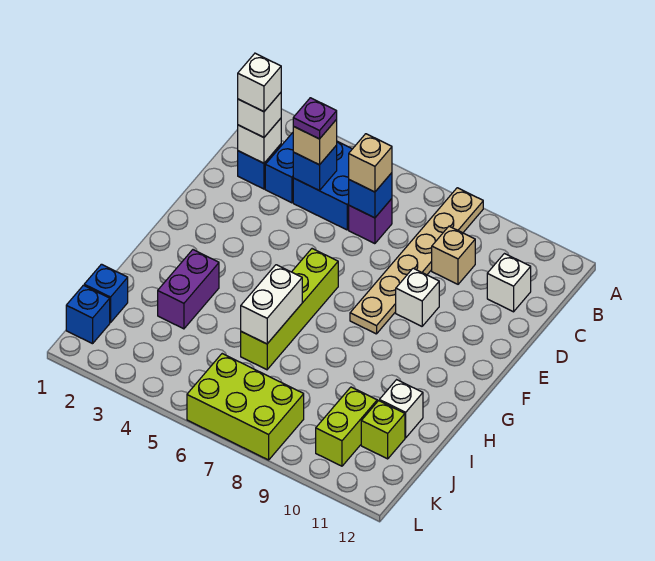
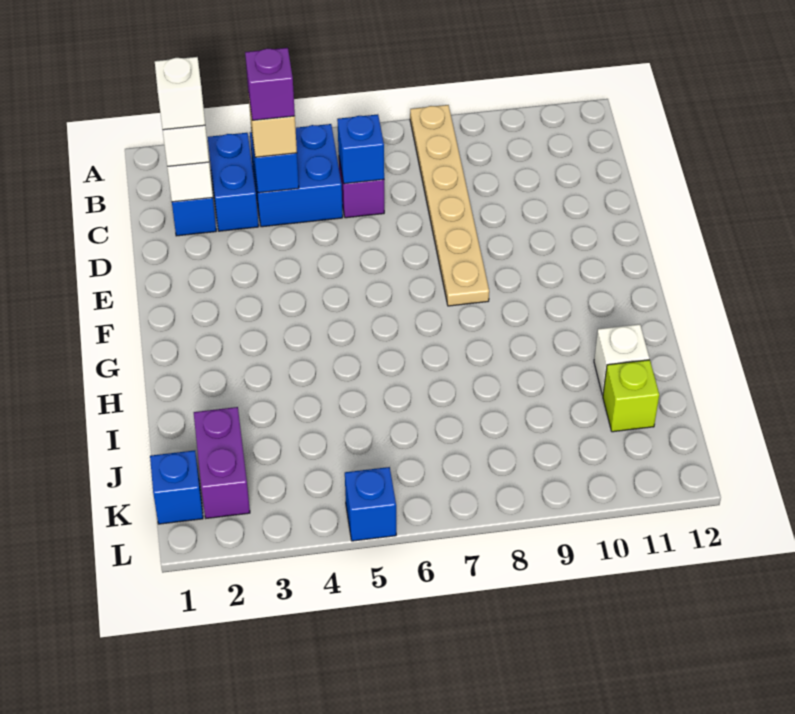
purple 1x1 plate [293,98,337,139] -> purple 1x1 brick [245,48,295,120]
tan 1x1 brick [349,134,392,192] -> none
tan 1x1 brick [432,226,475,284] -> none
white 1x1 brick [487,254,531,312] -> none
white 1x1 brick [396,268,439,326] -> none
lime 1x4 brick [241,249,338,370] -> none
purple 1x2 brick [158,250,219,329] -> purple 1x2 brick moved to [194,407,250,518]
white 1x2 brick [241,265,302,344] -> none
blue 1x1 brick [84,264,128,323] -> blue 1x1 brick moved to [345,467,396,541]
lime 1x2 brick [316,387,377,466] -> none
lime 2x3 brick [187,354,304,460] -> none

